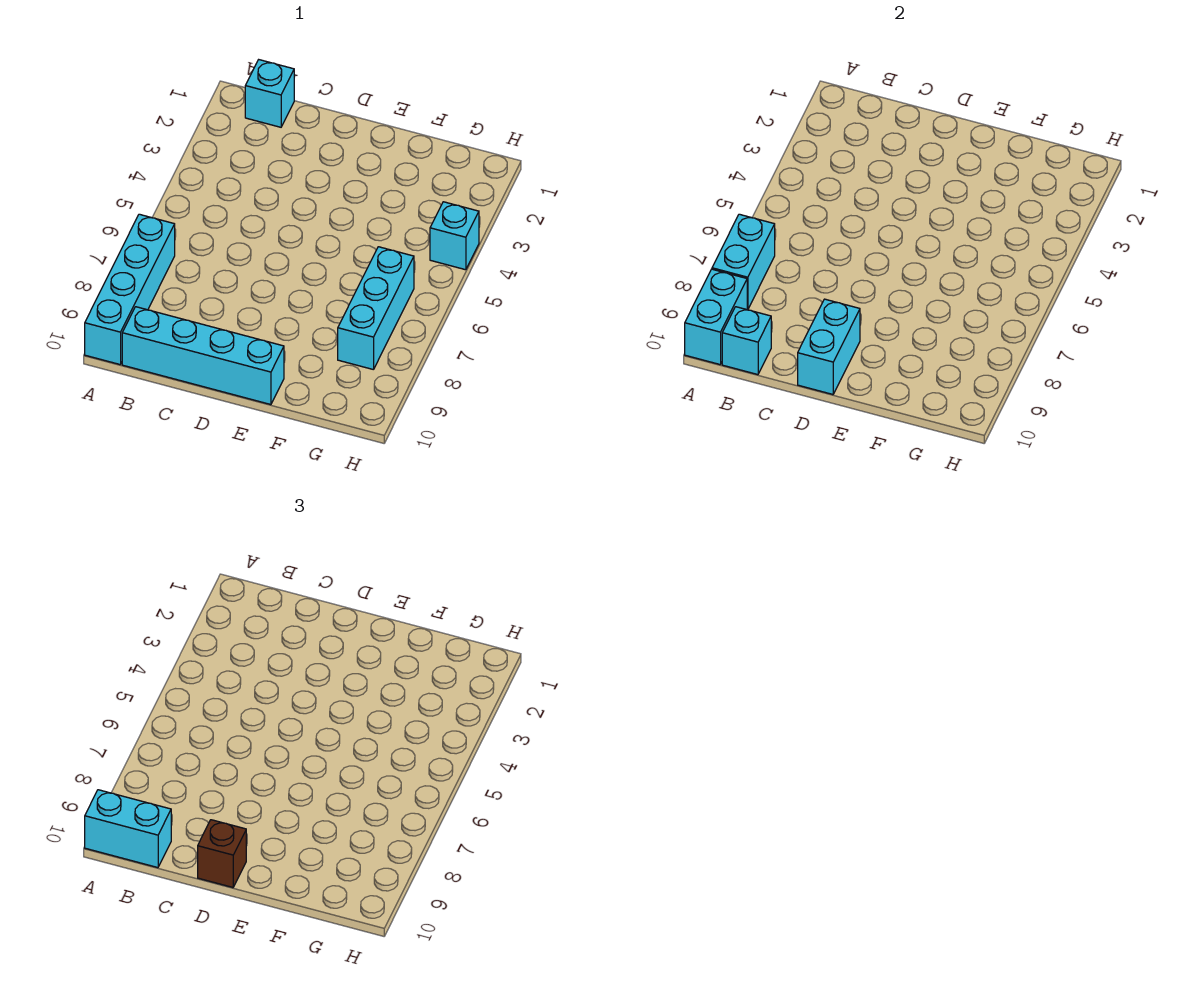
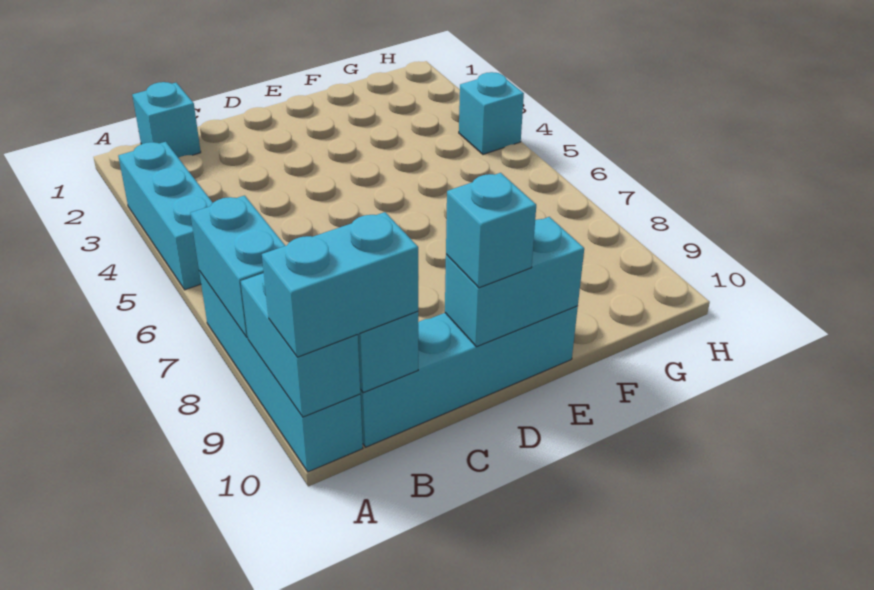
cyan 1x2 brick [798,299,860,394] -> cyan 1x2 brick turned to [445,217,584,347]
brown 1x1 brick [198,820,246,887] -> cyan 1x1 brick [446,173,536,288]
cyan 1x3 brick [338,247,414,370] -> cyan 1x3 brick moved to [118,142,213,290]

